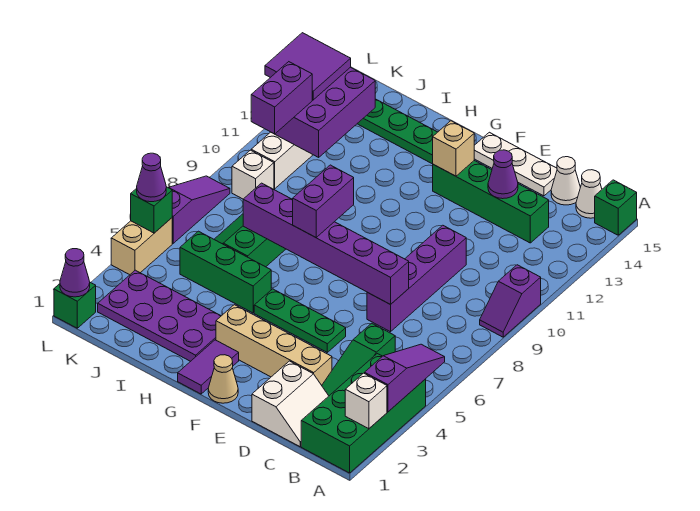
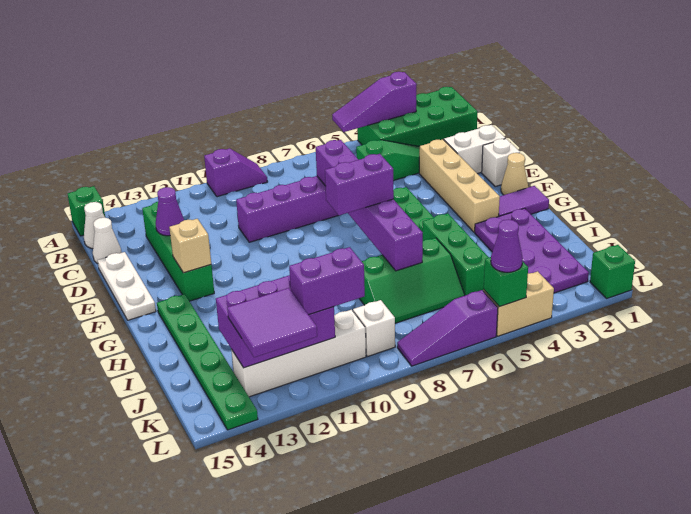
white 1x1 brick [345,373,387,429] -> white 1x1 brick moved to [482,139,520,186]
purple 1x1 cone [60,249,90,297] -> none

